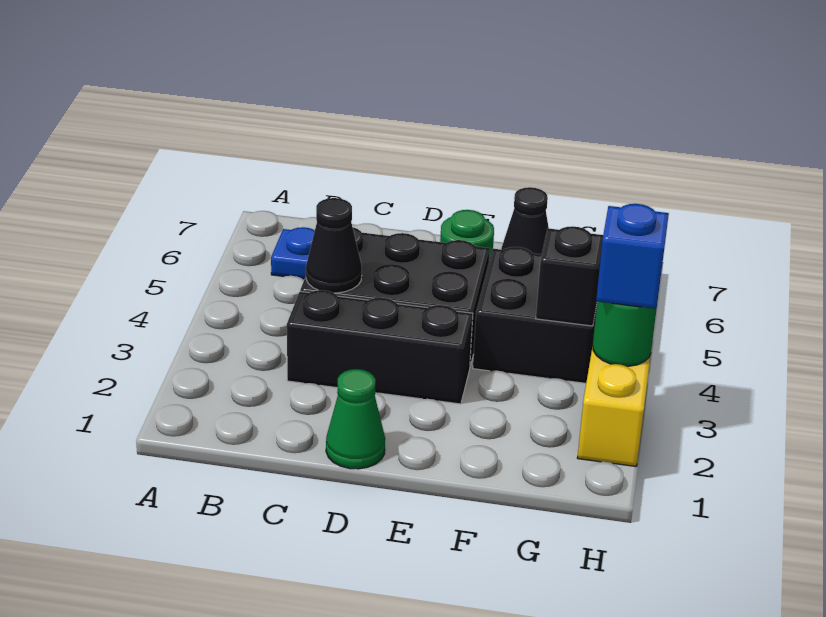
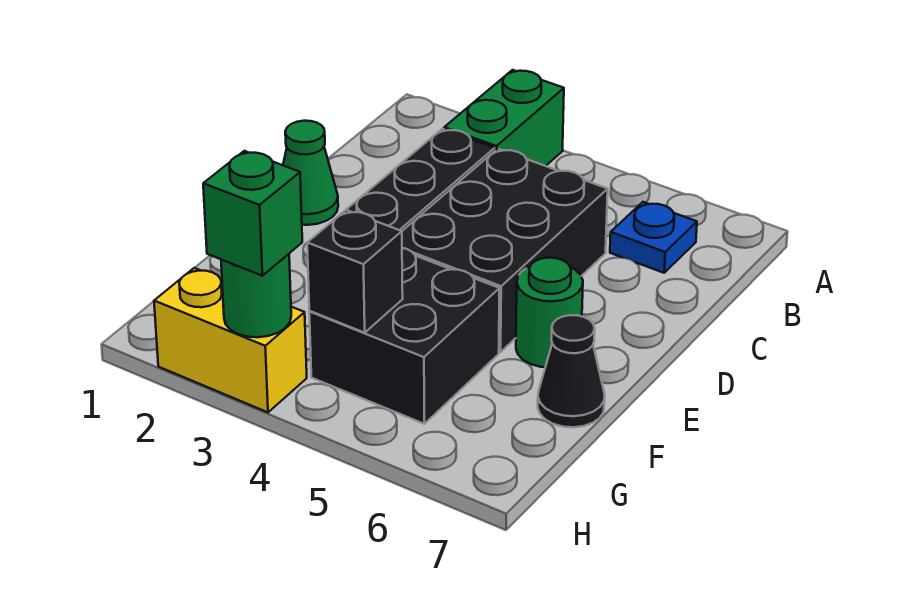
none -> green 1x2 brick [444,70,564,166]
black 1x1 cone [306,198,362,293] -> none
blue 1x1 brick [596,204,669,309] -> green 1x1 brick [203,151,302,276]

